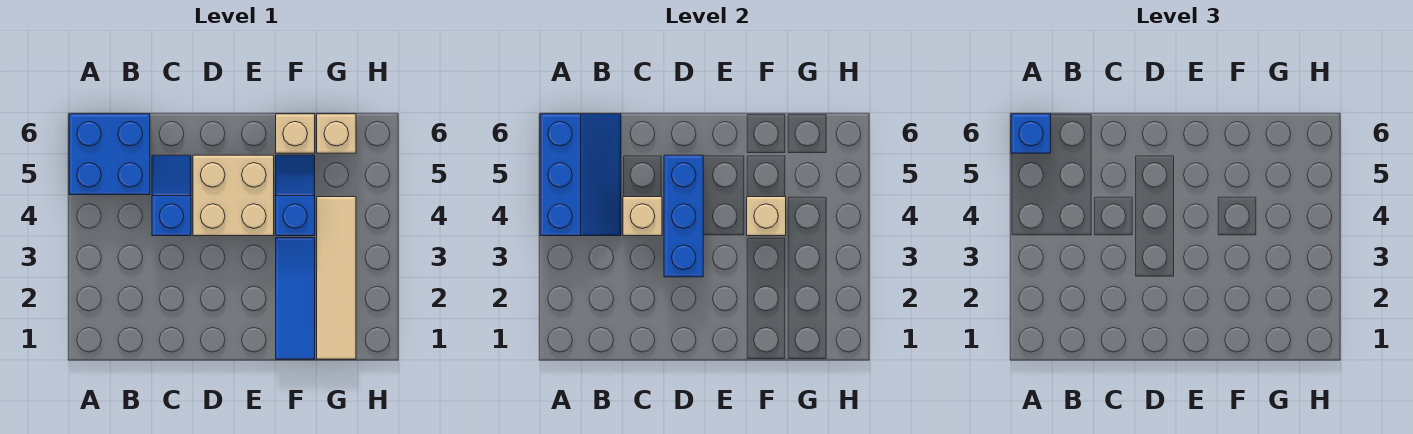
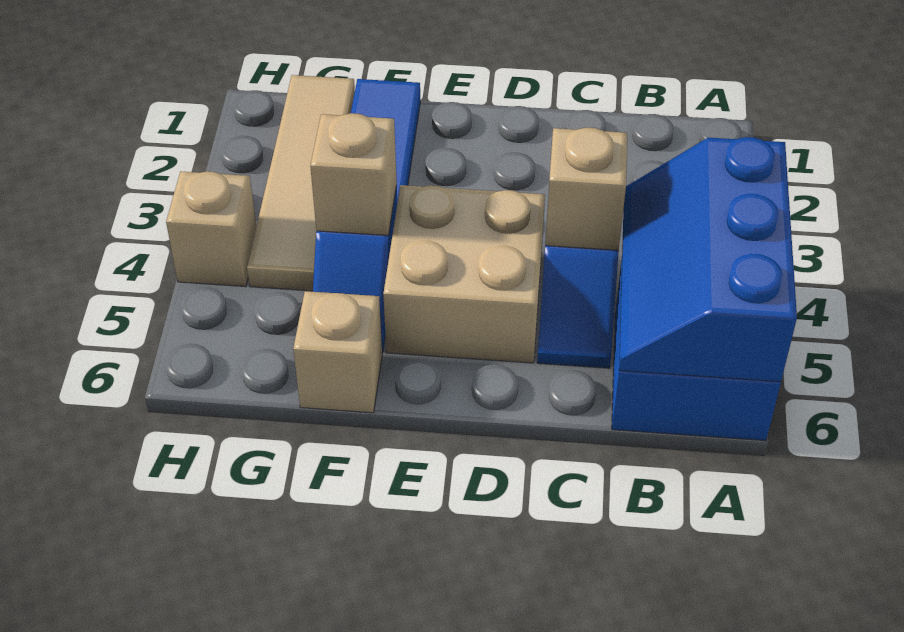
blue 1x1 brick [1011,114,1051,153] -> none
blue 1x3 brick [664,155,703,277] -> none
tan 1x1 brick [317,114,356,153] -> tan 1x1 brick moved to [166,171,256,286]

